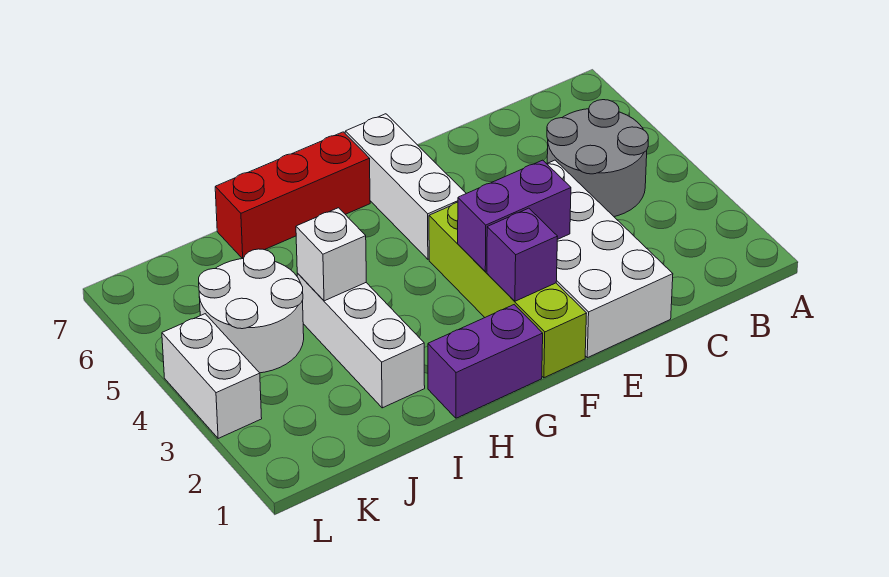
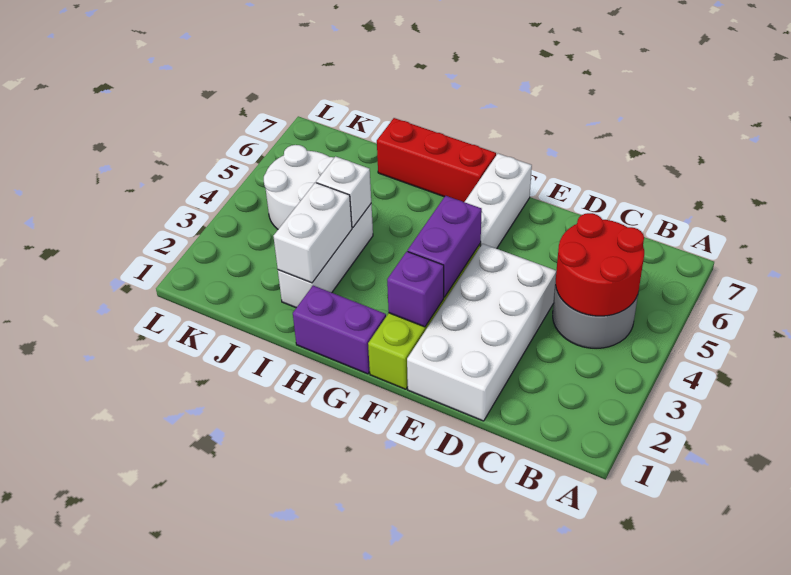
none -> red 2x2 round brick [556,213,644,316]
purple 1x2 brick [458,160,571,272] -> purple 1x2 brick turned to [408,196,482,297]
white 1x2 brick [162,314,262,438] -> white 1x2 brick moved to [273,183,352,283]

